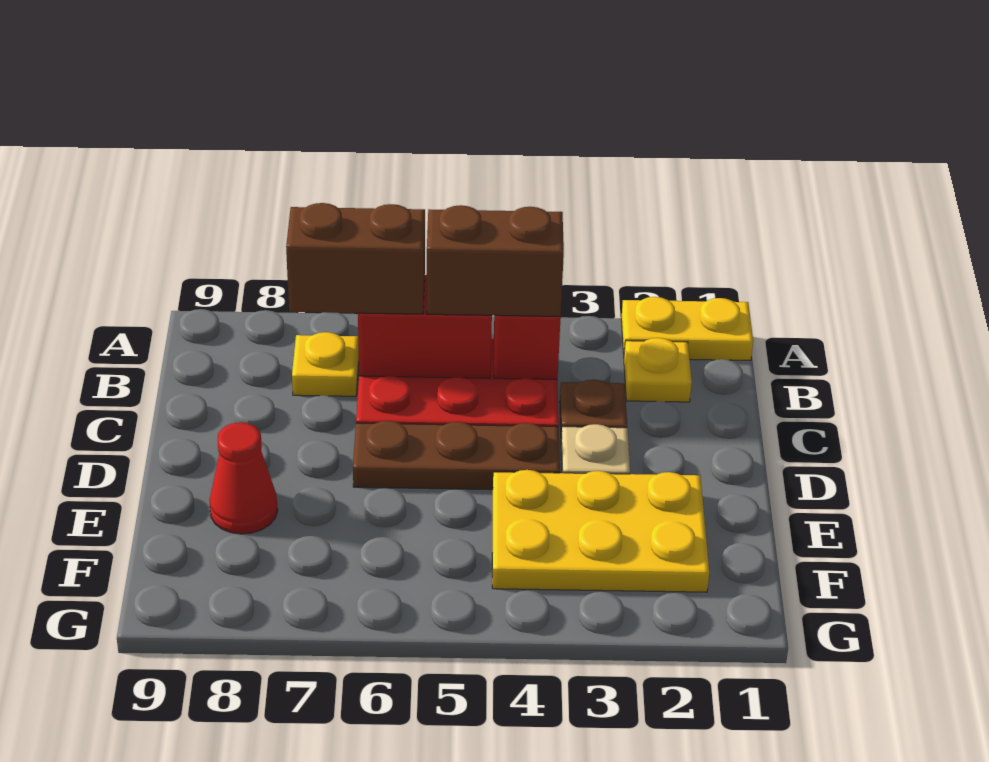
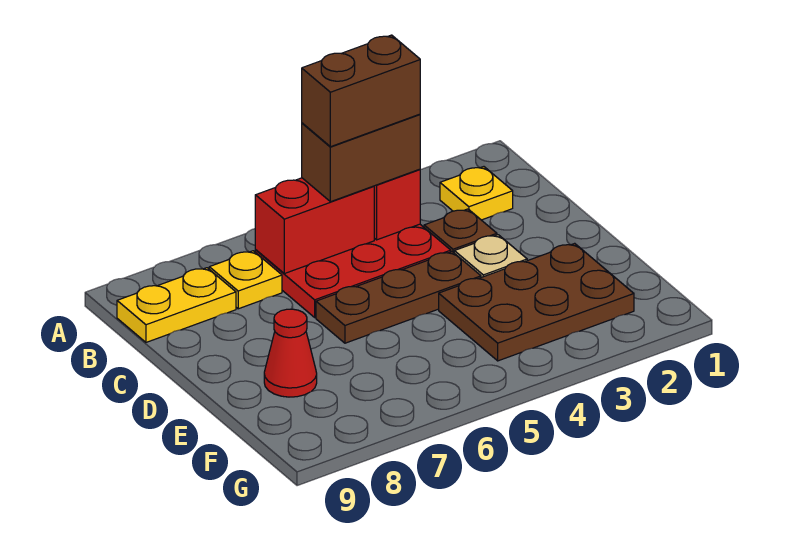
yellow 1x2 plate [621,297,753,360] -> yellow 1x2 plate moved to [117,268,236,342]
brown 1x2 brick [286,203,425,314] -> brown 1x2 brick moved to [302,35,420,147]
yellow 2x3 plate [492,470,709,592] -> brown 2x3 plate [439,243,634,361]

